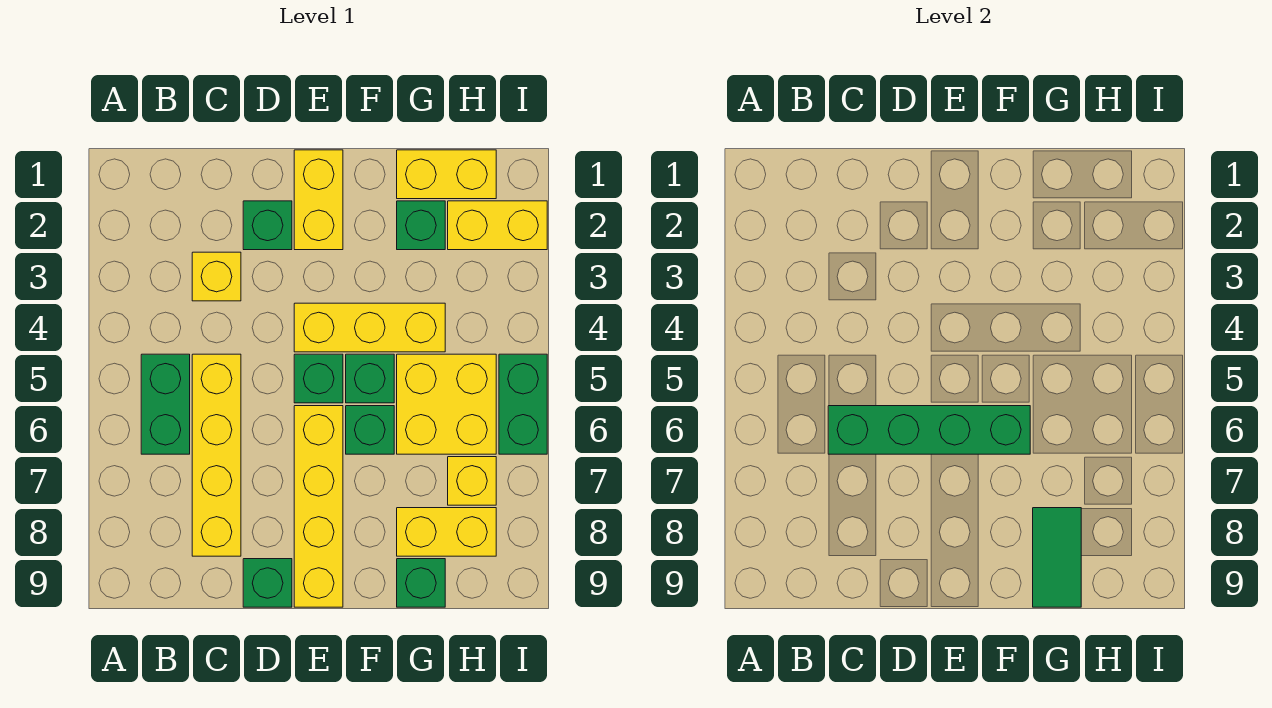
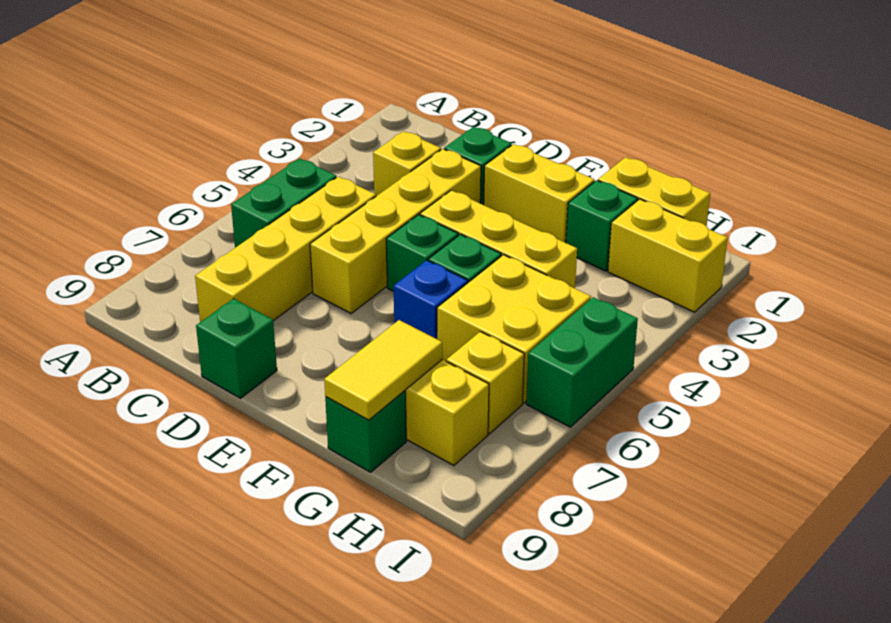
green 1x4 brick [828,406,1030,454] -> none
yellow 1x2 brick [294,150,343,250] -> yellow 1x2 brick turned to [484,144,594,243]
yellow 1x4 brick [294,406,343,607] -> yellow 1x4 brick moved to [310,149,481,313]
green 1x1 brick [346,406,394,454] -> blue 1x1 brick [394,260,468,339]
green 1x2 tile [1033,508,1081,607] -> yellow 1x2 tile [324,320,442,420]

